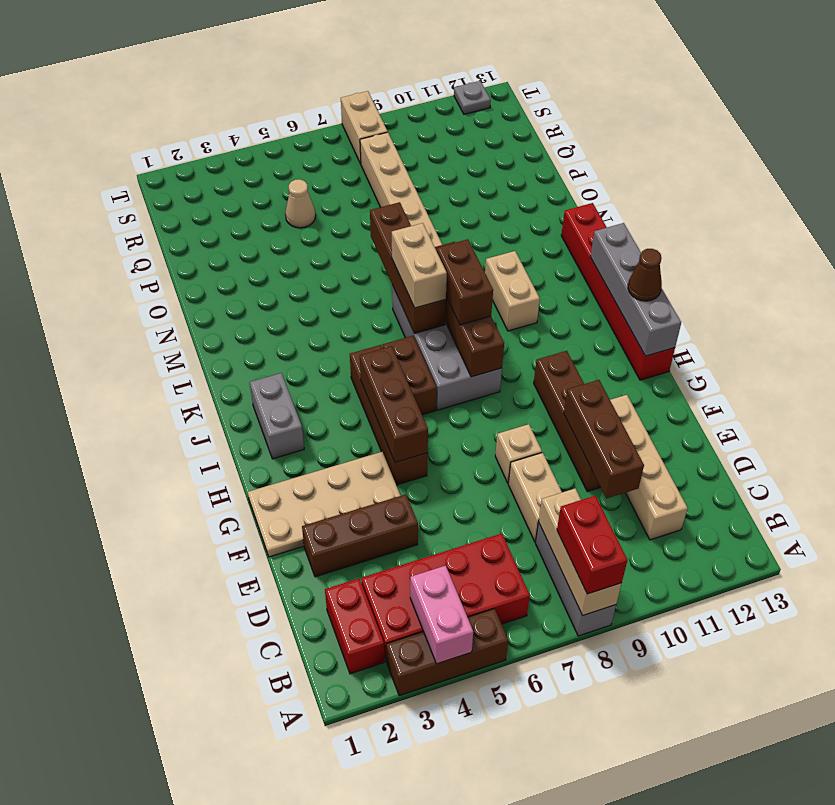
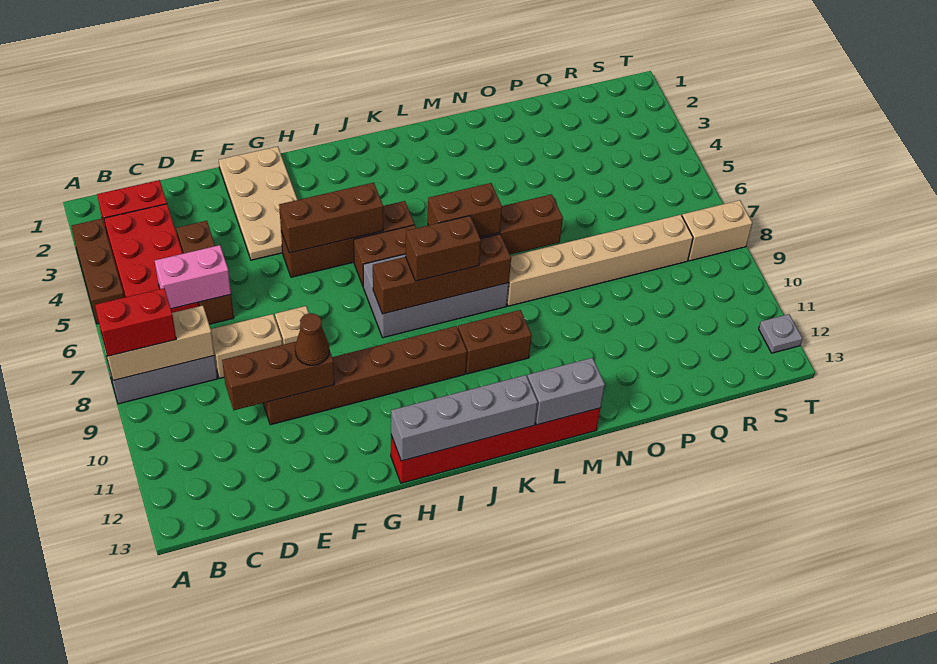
pink 1x2 brick [410,566,473,664] -> pink 1x2 brick moved to [155,245,231,309]
tan 1x4 brick [610,395,688,540] -> none
brown 1x3 brick [302,494,418,577] -> brown 1x3 brick moved to [176,221,234,324]
brown 1x4 brick [534,351,601,492] -> brown 1x6 brick [263,326,467,425]
grey 1x2 brick [250,373,304,459] -> grey 1x2 brick moved to [527,358,605,425]
brown 1x1 cone [628,249,662,301] -> brown 1x1 cone moved to [295,313,329,365]
tan 1x2 brick [391,223,447,308] -> brown 1x2 brick [427,183,502,237]
tan 1x2 brick [485,251,540,331] -> brown 1x2 brick [458,310,532,374]
tan 1x1 cone [285,179,316,228] -> none

